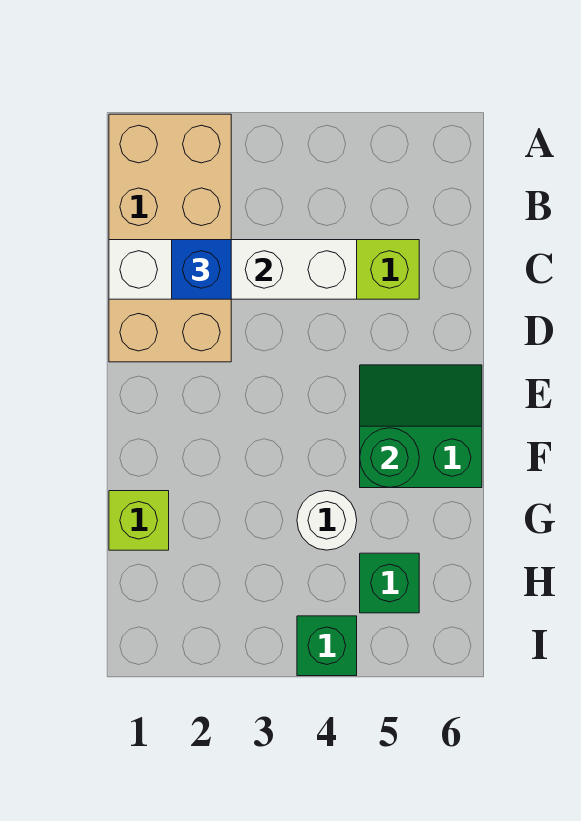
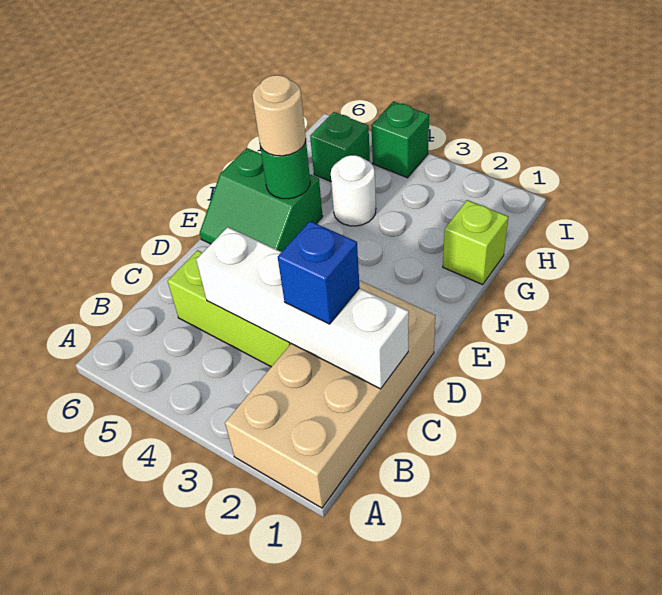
none -> tan 1x1 round brick [252,75,306,156]

